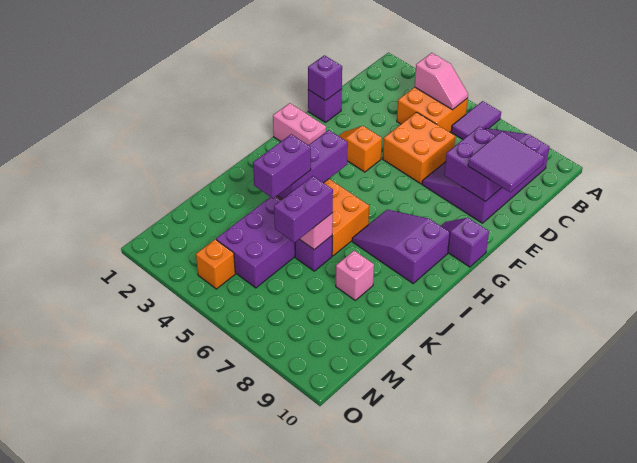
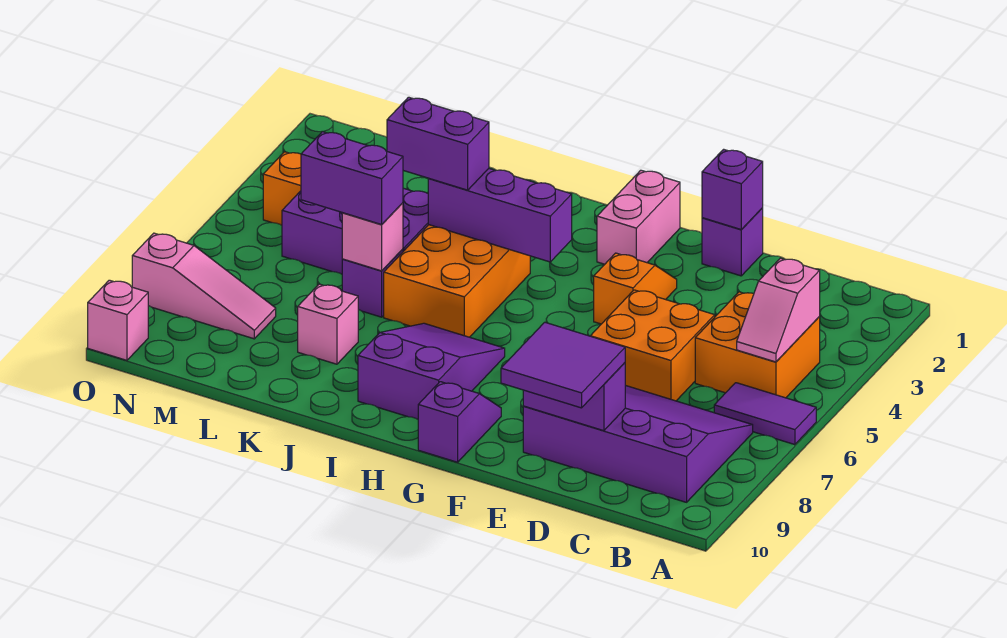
purple 2x2 brick [444,126,502,202] -> purple 1x2 brick [523,363,625,431]
none -> pink 1x3 slope [132,233,276,339]
none -> pink 1x1 brick [88,280,148,360]

